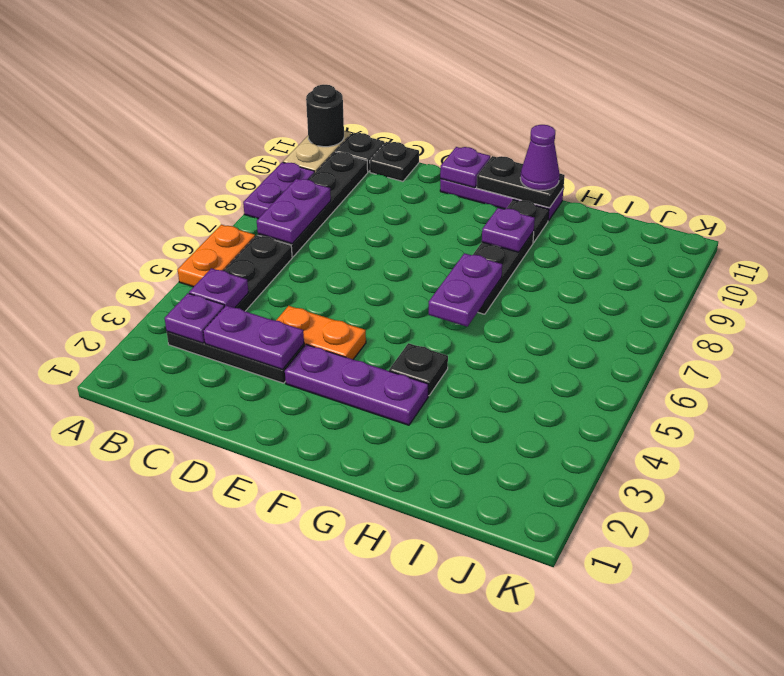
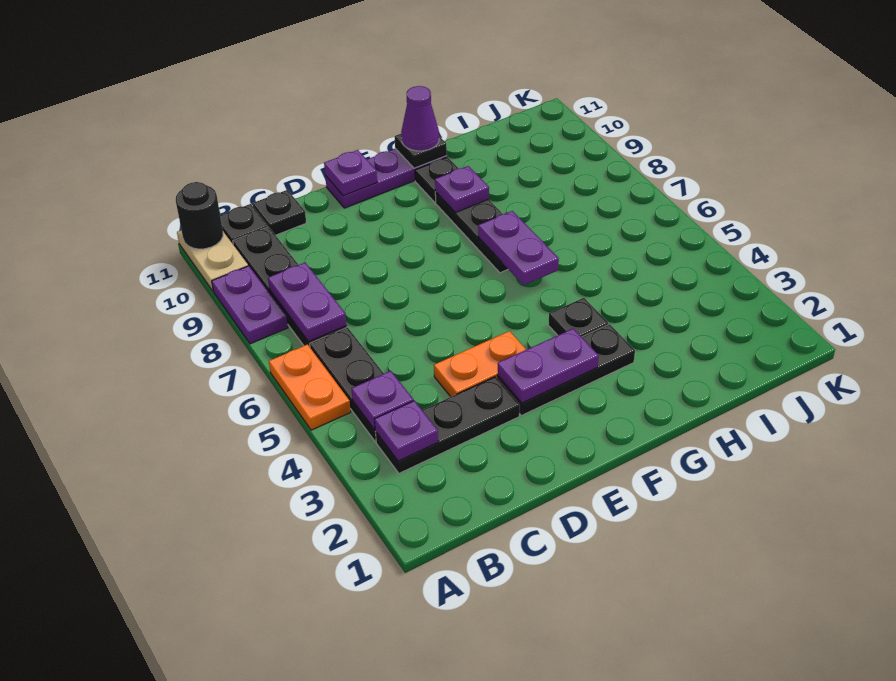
purple 1x2 plate [203,305,304,370] -> purple 1x2 plate moved to [498,329,599,403]
purple 1x3 plate [285,345,428,425] -> black 1x3 plate [497,324,635,416]
black 1x2 plate [477,156,565,208] -> black 1x1 plate [395,134,447,168]

